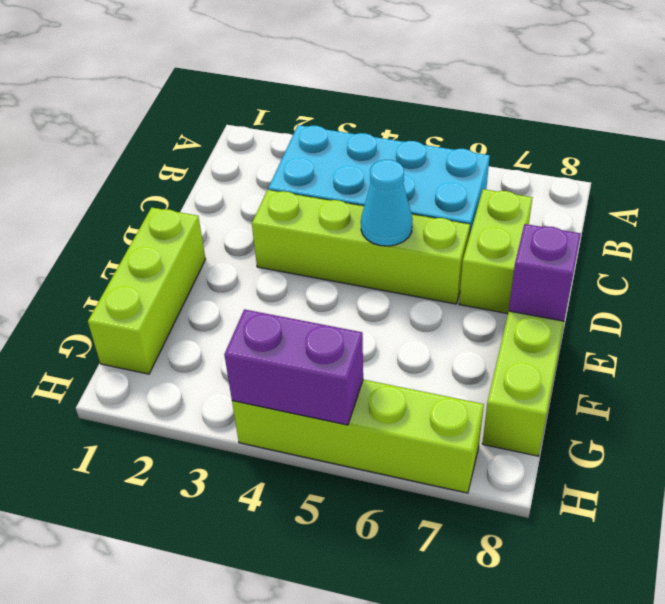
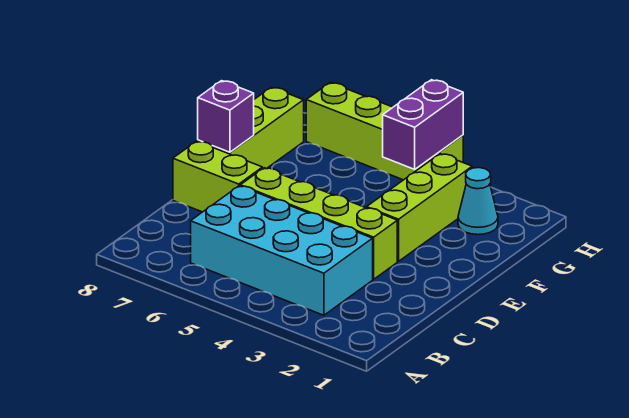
lime 1x2 brick [459,189,533,314] -> lime 1x2 brick turned to [173,141,262,212]
cyan 1x1 cone [361,160,412,246] -> cyan 1x1 cone moved to [458,168,498,235]
lime 1x3 brick [88,207,206,374] -> lime 1x3 brick moved to [367,154,472,261]
purple 1x2 brick [224,309,363,425] -> purple 1x2 brick turned to [383,80,463,169]

